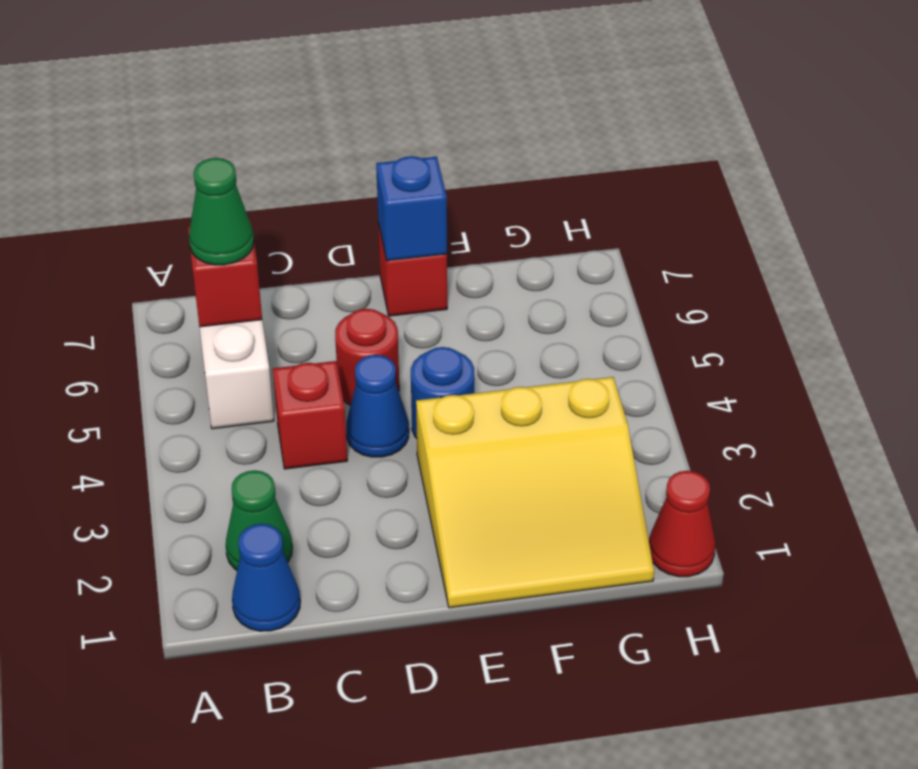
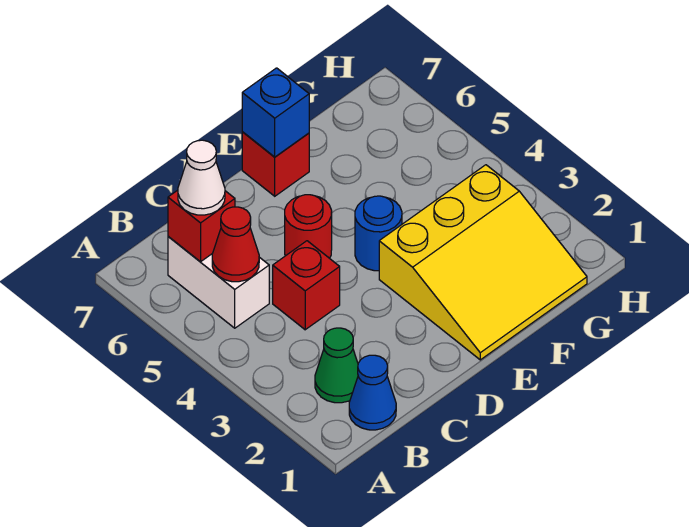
green 1x1 cone [189,158,254,265] -> white 1x1 cone [178,140,225,215]
blue 1x1 cone [346,355,409,457] -> none
red 1x1 cone [649,471,715,577] -> red 1x1 cone moved to [212,207,259,282]

